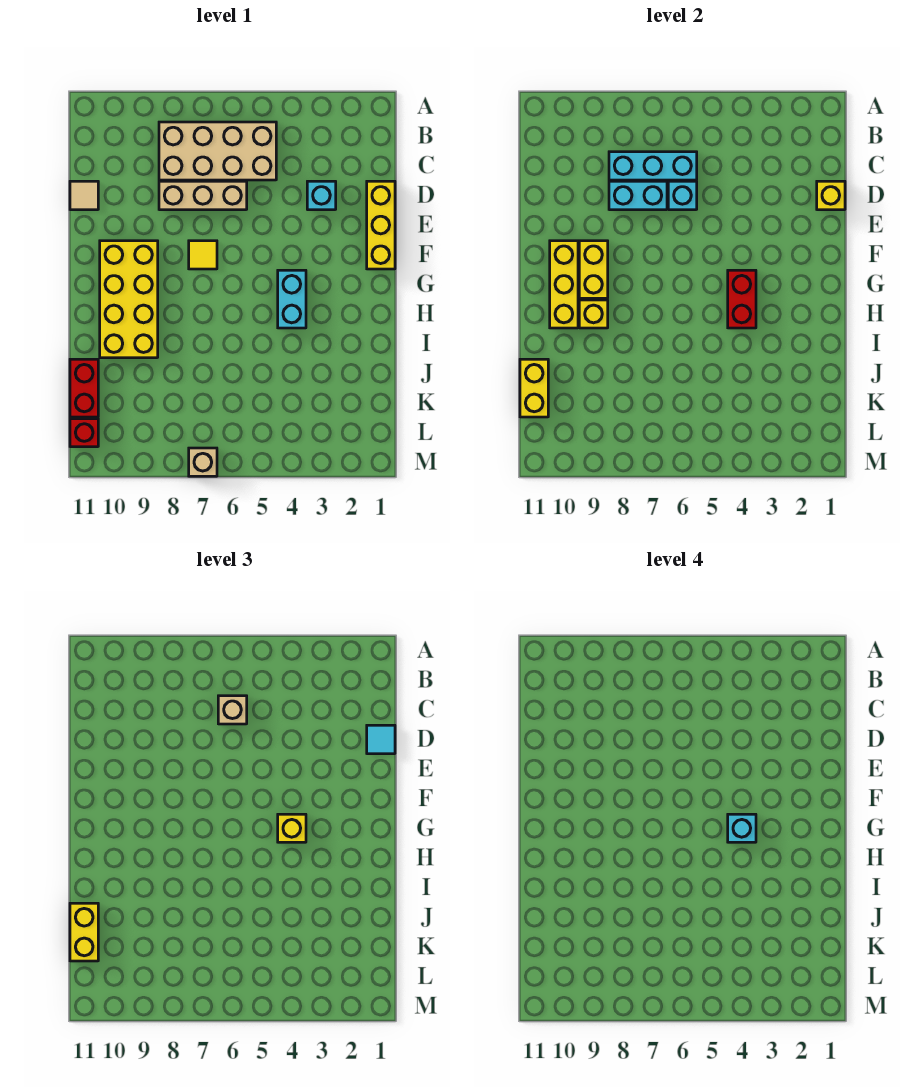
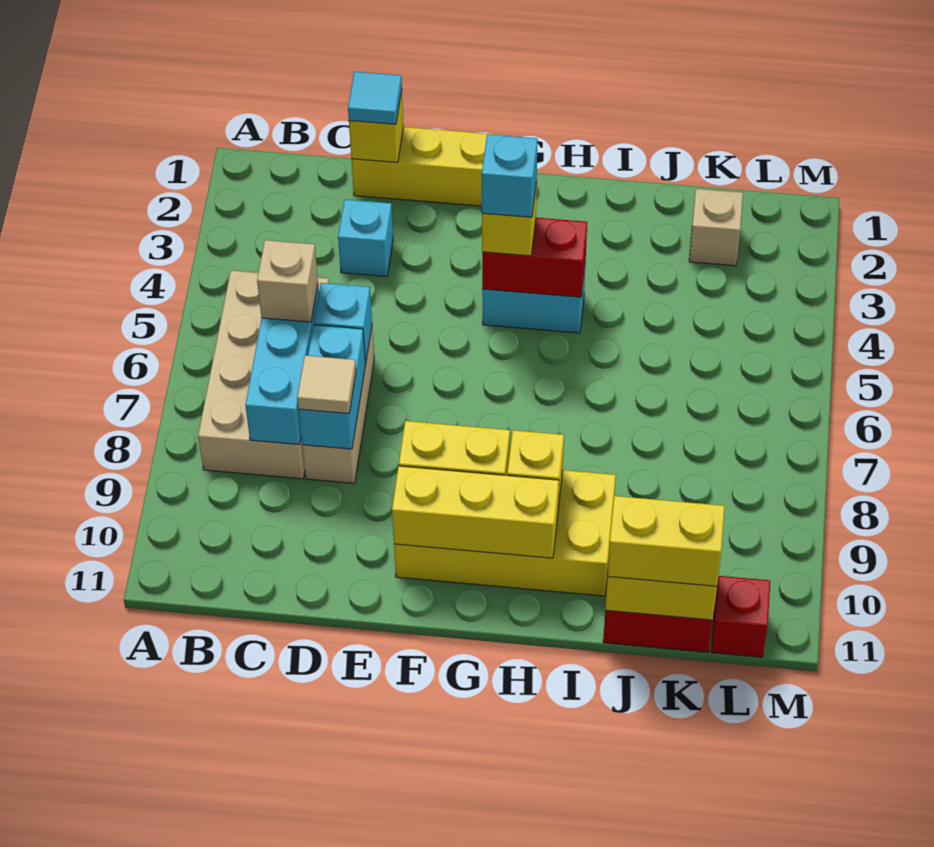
tan 1x1 tile [70,181,98,210] -> tan 1x1 tile moved to [297,356,356,413]
yellow 1x1 tile [189,241,217,269] -> none
tan 1x1 brick [189,448,217,476] -> tan 1x1 brick moved to [689,189,743,266]

